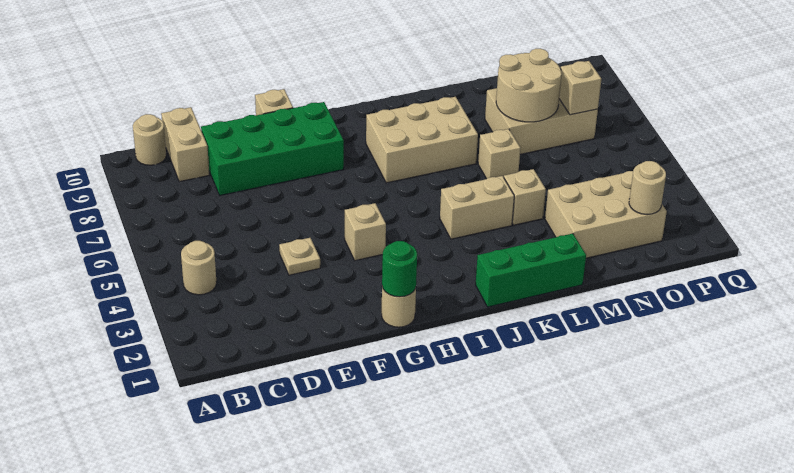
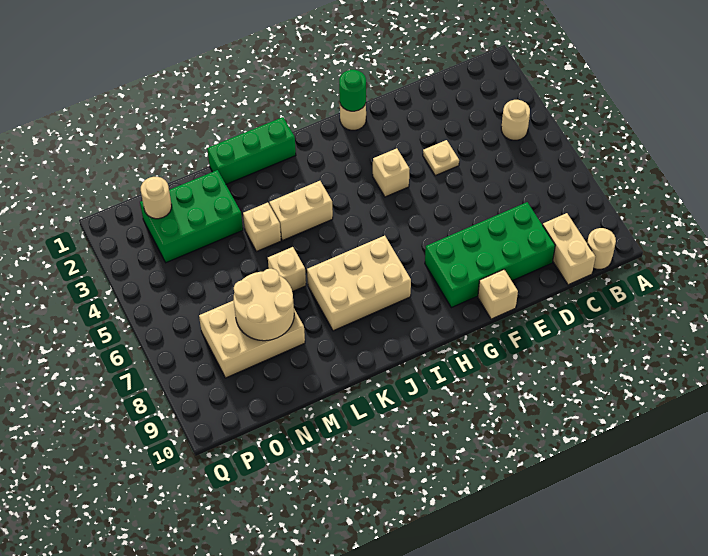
tan 2x3 brick [545,171,667,258] -> green 2x3 brick [140,170,243,263]
tan 1x1 brick [559,61,601,115] -> none

